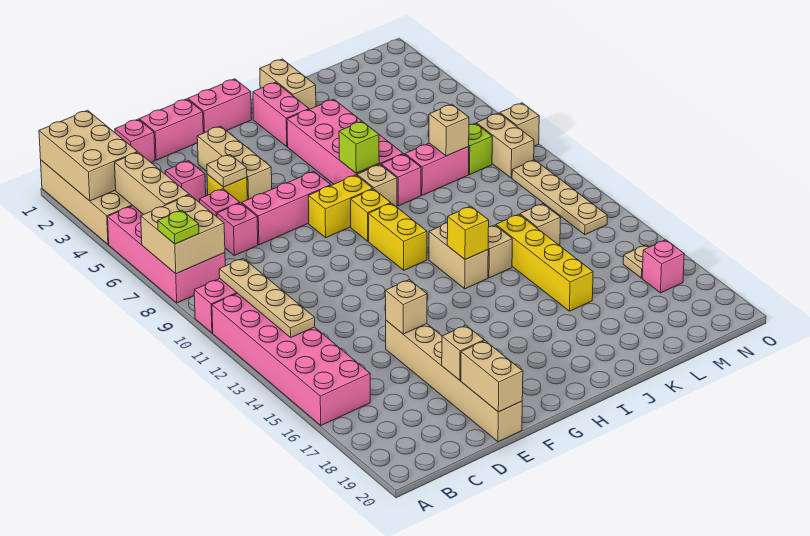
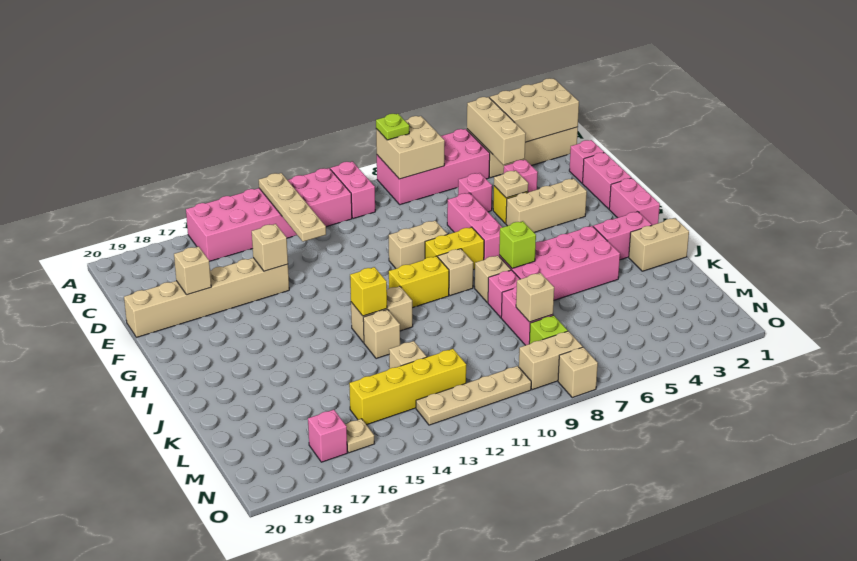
tan 1x3 brick [114,152,189,215] -> tan 1x3 brick turned to [467,97,526,165]
tan 1x4 plate [219,258,315,337] -> tan 1x4 plate turned to [259,173,326,242]
pink 1x1 brick [217,203,258,256] -> none
tan 1x2 brick [461,341,523,412] -> tan 1x2 brick moved to [389,221,447,269]
yellow 1x2 brick [308,175,373,238] -> yellow 1x2 brick turned to [425,227,484,270]
yellow 1x1 brick [351,189,391,241] -> tan 1x1 brick [438,249,473,296]
yellow 1x4 brick [496,214,593,311] -> yellow 1x4 brick moved to [349,349,466,425]

